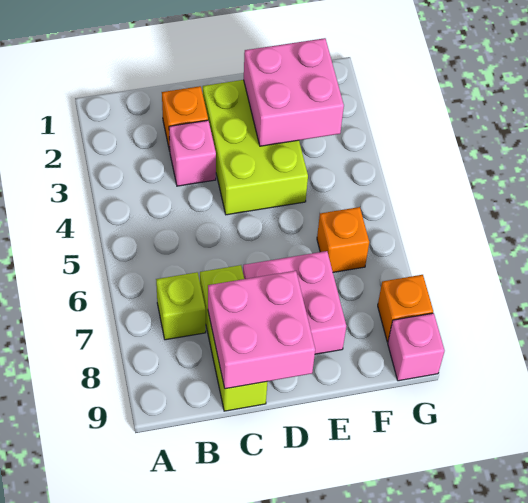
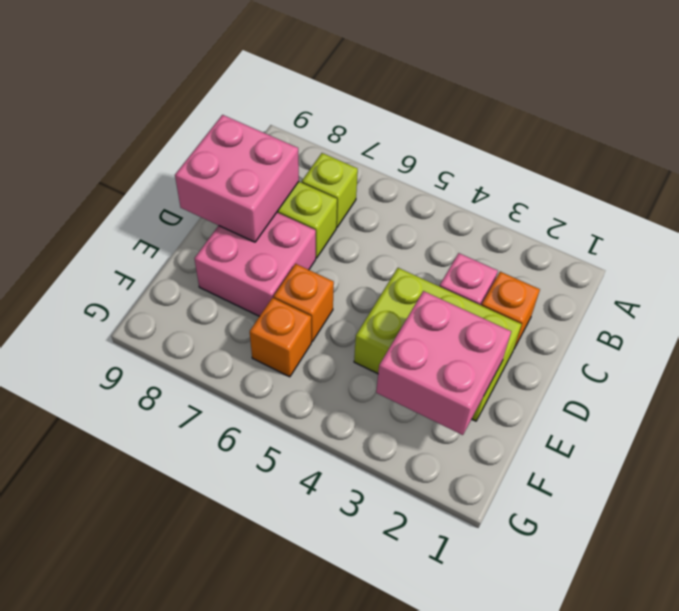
orange 1x1 brick [378,275,433,342] -> orange 1x1 brick moved to [274,264,334,342]
pink 1x1 brick [388,313,445,381] -> none

